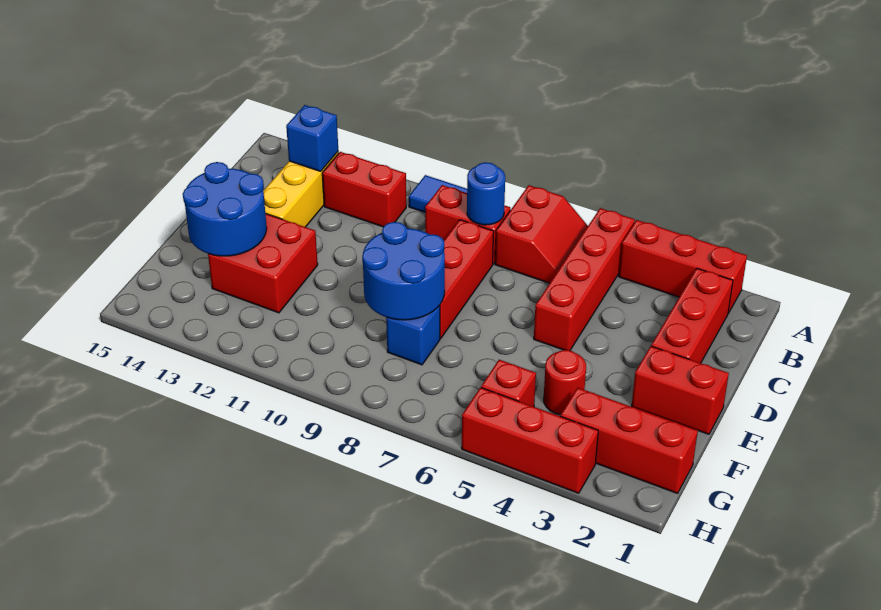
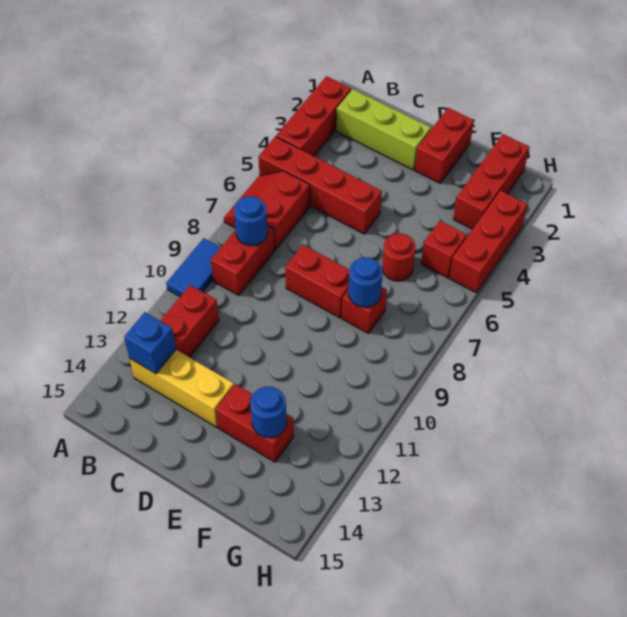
red 2x2 slope [495,185,588,283] -> red 2x2 slope turned to [224,171,310,250]
red 1x3 brick [651,268,733,363] -> lime 1x3 brick [336,89,431,170]
red 1x3 brick [440,220,494,339] -> red 1x2 brick [285,245,350,318]
blue 2x2 round brick [362,222,445,320] -> blue 1x1 round brick [349,257,383,307]
red 2x2 brick [208,213,318,313] -> red 1x2 brick [216,384,294,462]
blue 2x2 round brick [183,162,267,256] -> blue 1x1 round brick [250,387,287,438]
red 1x1 round brick [544,350,586,415] -> red 1x1 round brick moved to [382,233,416,281]
blue 1x1 brick [386,305,440,365] -> red 1x1 brick [342,287,387,334]

